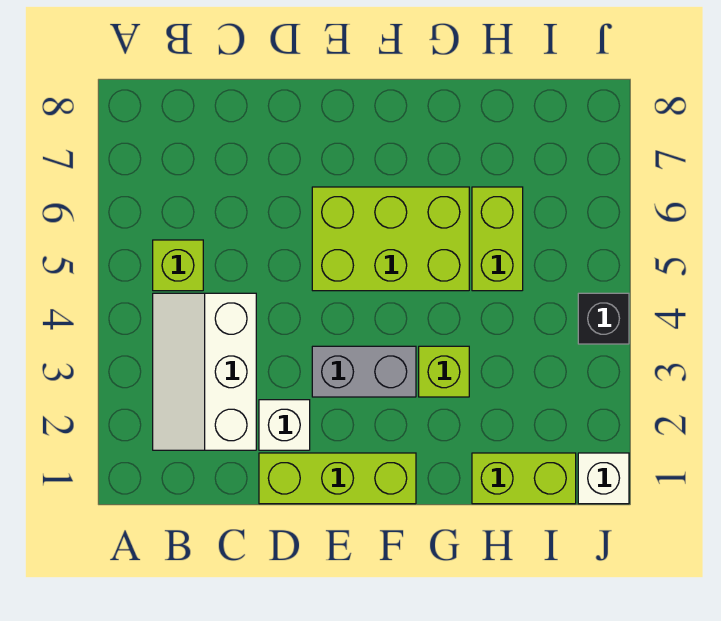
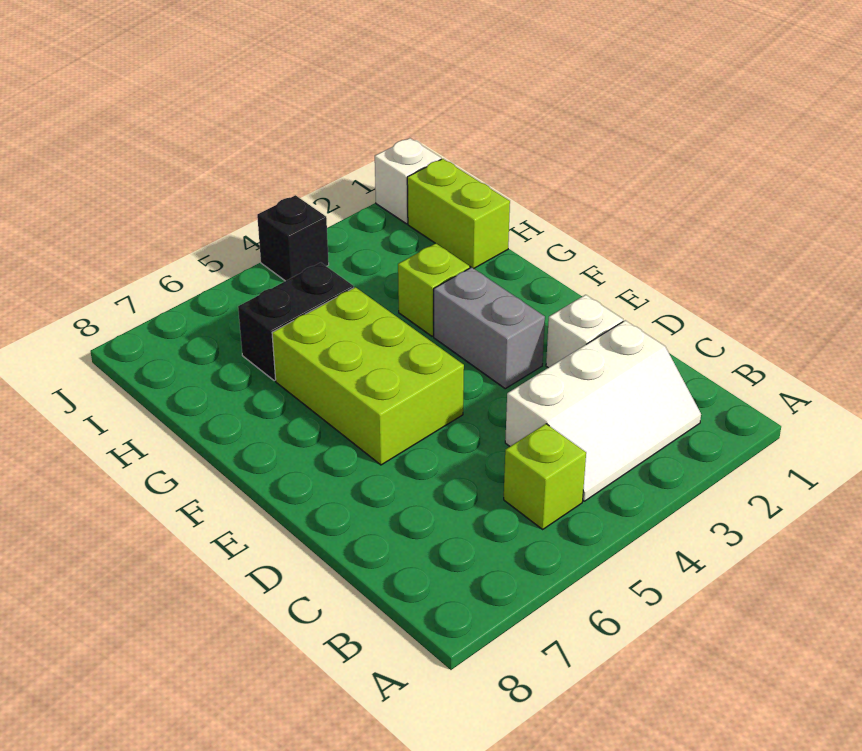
lime 1x3 brick [259,453,416,504] -> none
lime 1x2 brick [472,187,523,291] -> black 1x2 brick [238,263,354,381]

